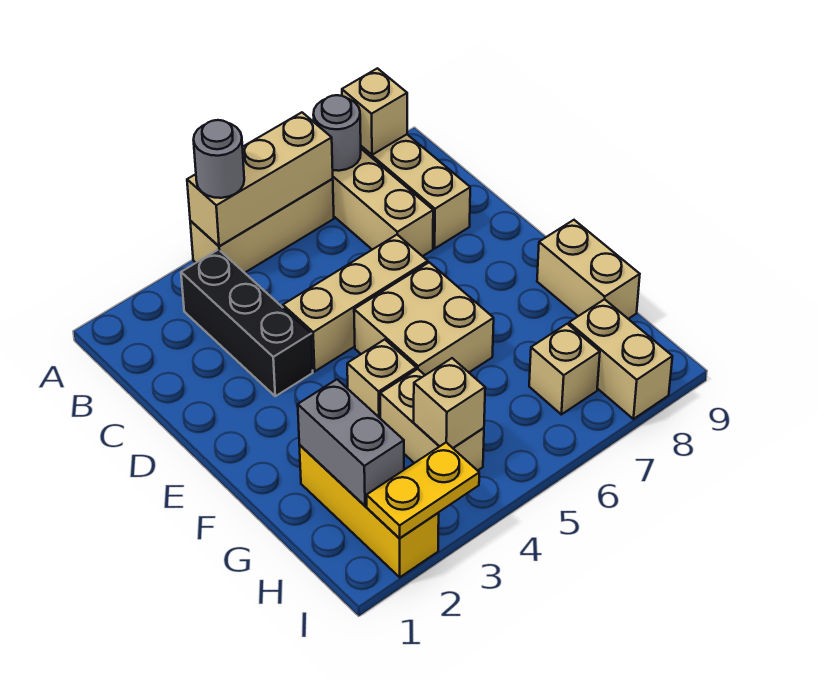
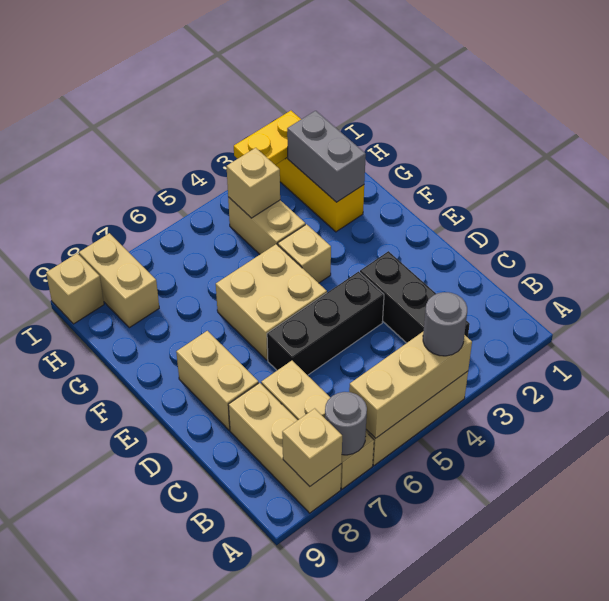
tan 1x3 brick [283,235,428,371] -> black 1x3 brick [267,272,384,375]
tan 1x2 brick [537,220,640,319] -> tan 1x2 brick moved to [176,331,259,430]
tan 1x1 brick [529,324,600,414] -> tan 1x1 brick moved to [46,253,104,324]

